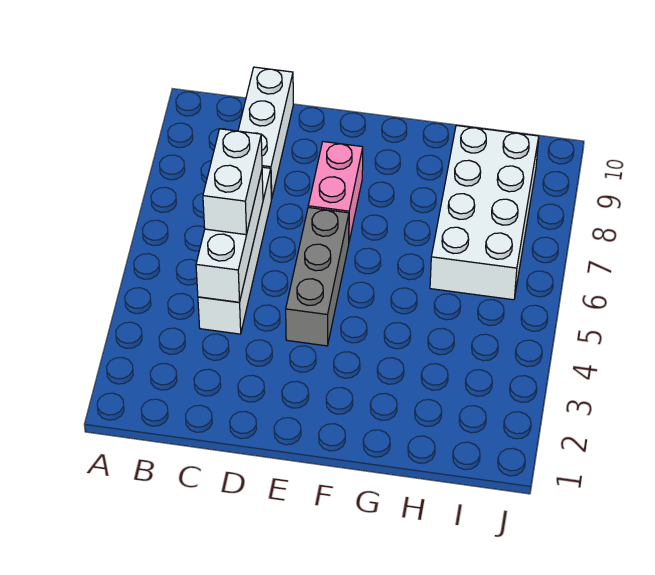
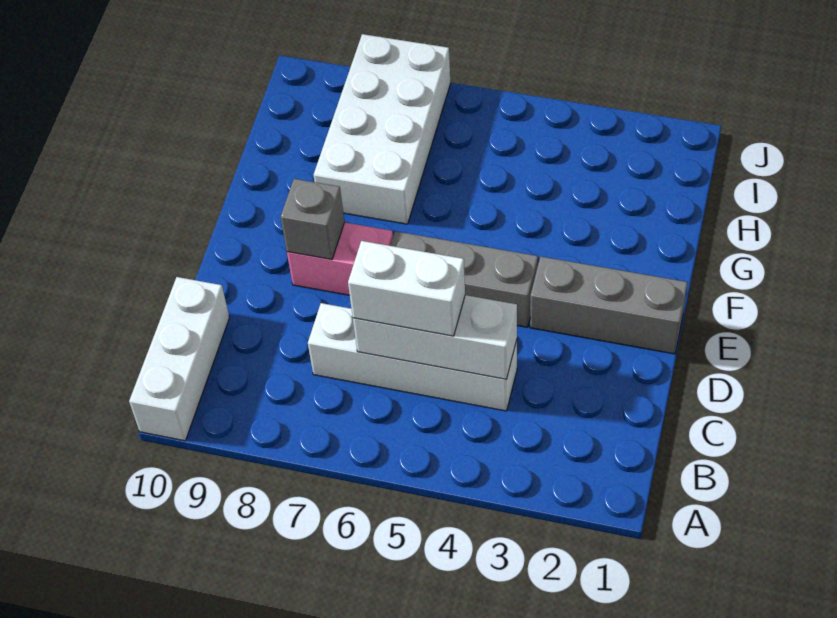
white 1x3 brick [238,67,293,199] -> white 1x3 brick turned to [129,277,230,441]
none -> grey 1x3 brick [530,257,688,354]
none -> grey 1x1 brick [281,179,345,260]
white 2x4 brick [430,125,539,300] -> white 2x4 brick turned to [314,34,451,224]

